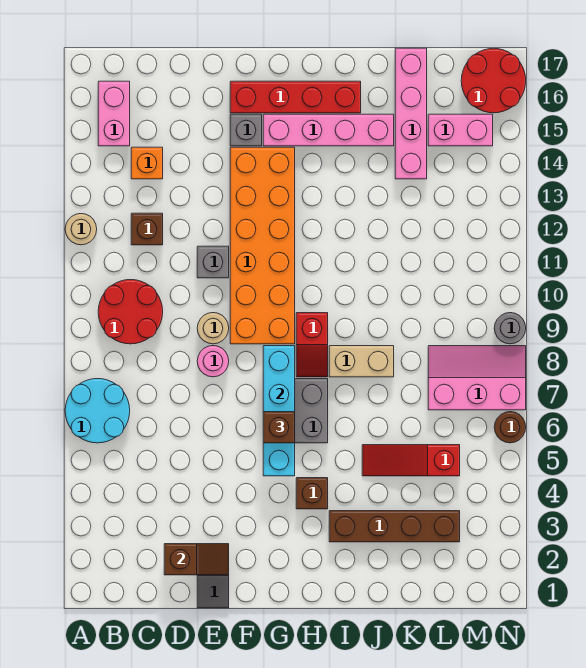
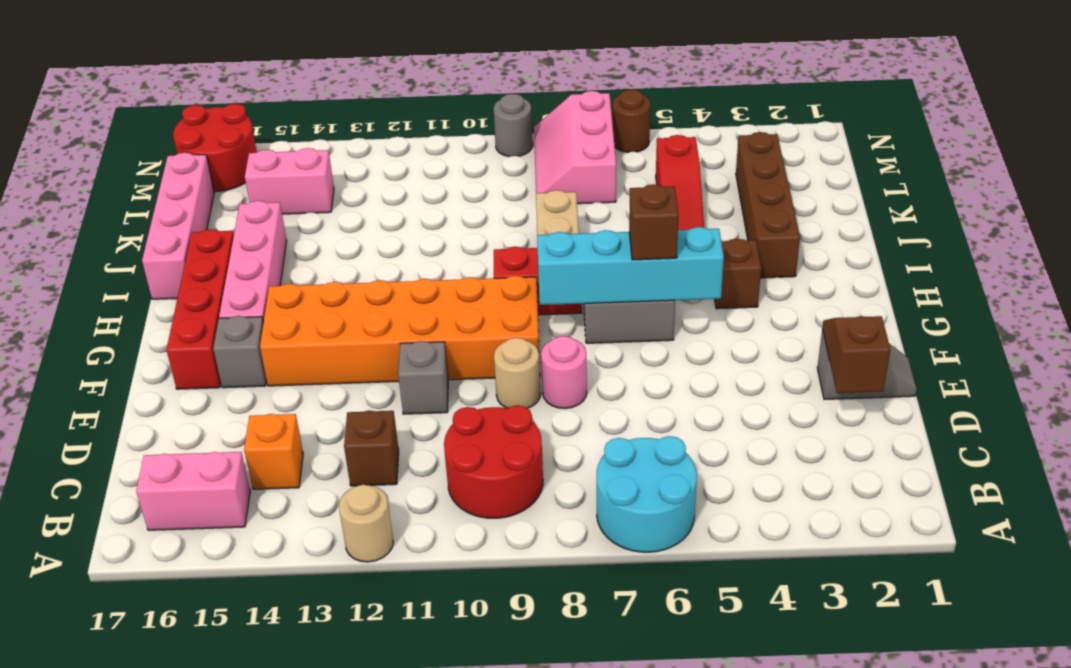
pink 1x4 brick [395,48,427,179] -> pink 1x4 brick turned to [142,153,214,299]
pink 1x2 brick [428,114,493,146] -> pink 1x2 brick turned to [245,148,334,214]

